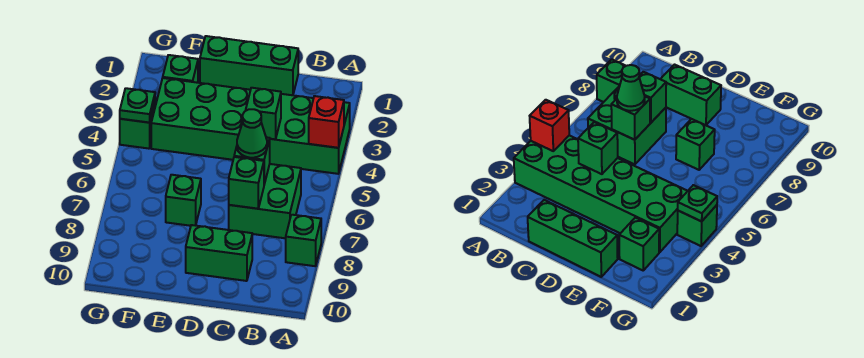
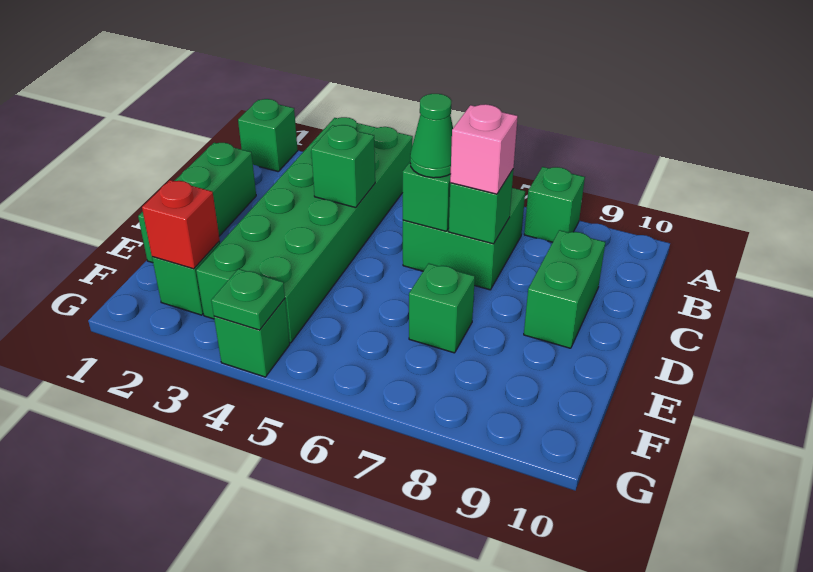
none -> green 1x1 brick [238,99,298,171]
red 1x1 brick [309,96,344,148] -> red 1x1 brick moved to [142,180,220,269]
none -> pink 1x1 brick [450,104,518,194]

